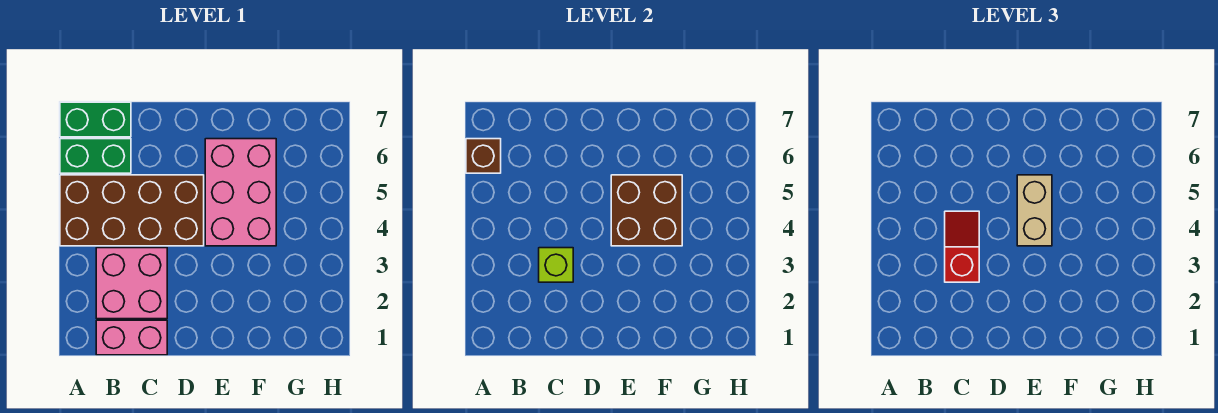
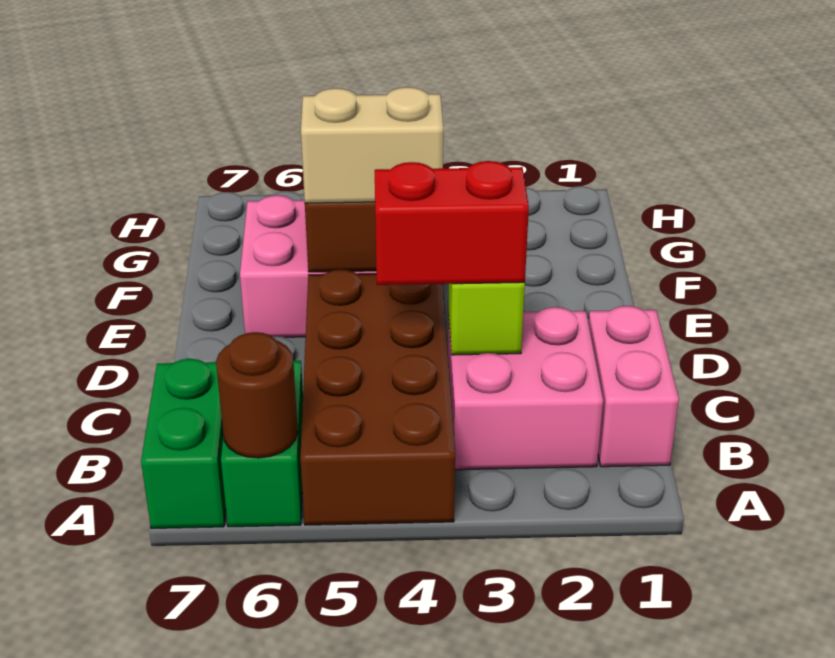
brown 1x1 brick [466,139,501,173] -> brown 1x1 round brick [216,332,298,458]
red 1x2 slope [945,211,979,282] -> red 1x2 brick [375,161,529,285]

